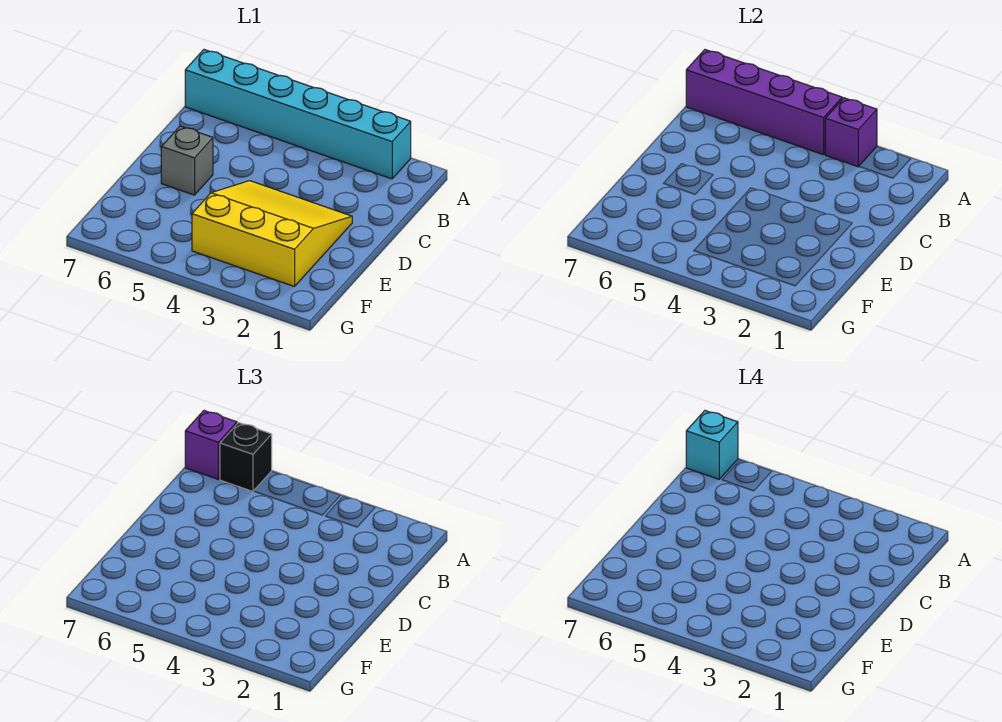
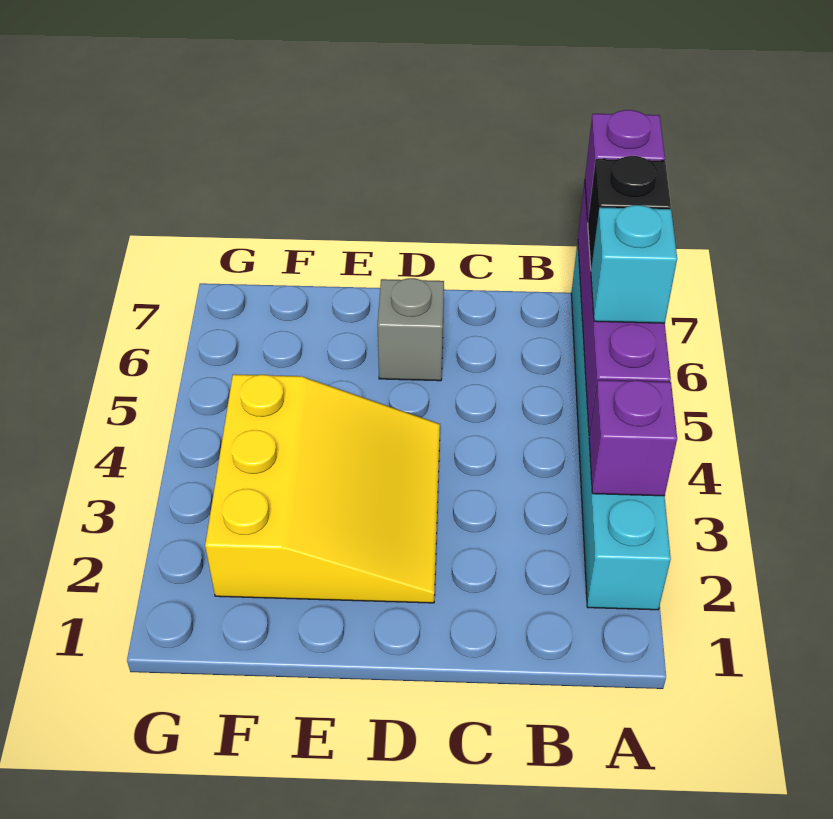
cyan 1x1 brick [686,411,738,479] -> cyan 1x1 brick moved to [591,205,677,323]

